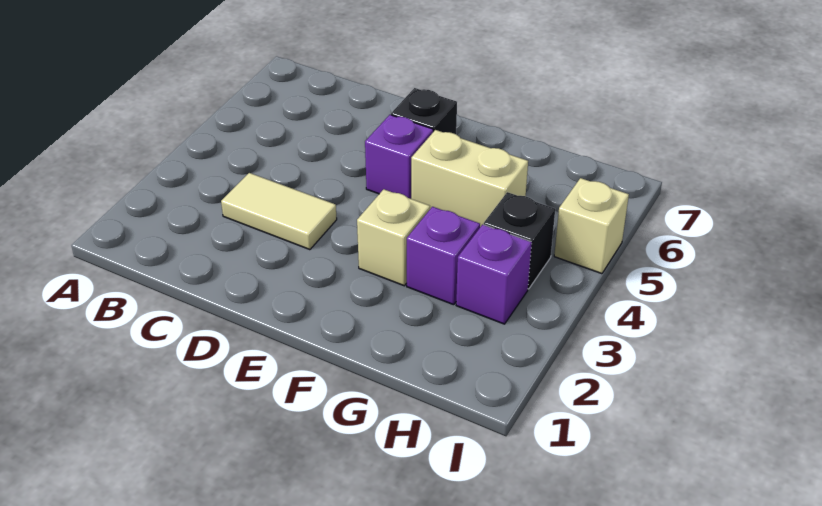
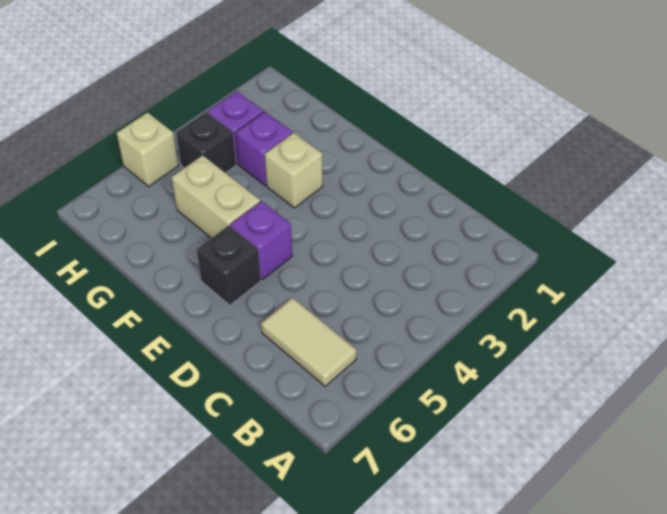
tan 1x2 tile [221,173,337,250] -> tan 1x2 tile moved to [261,298,357,386]

